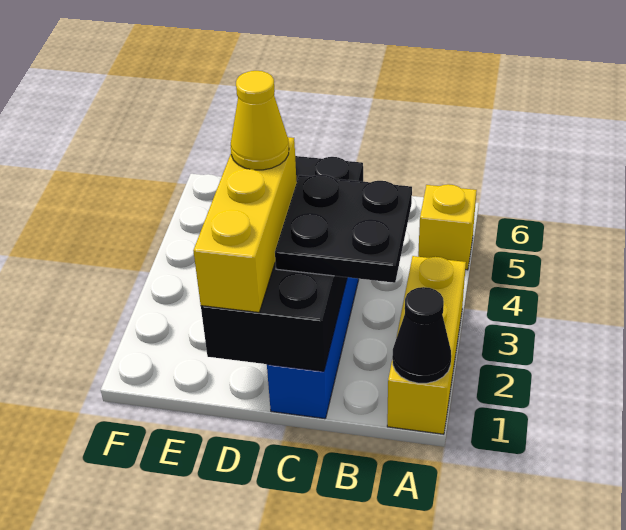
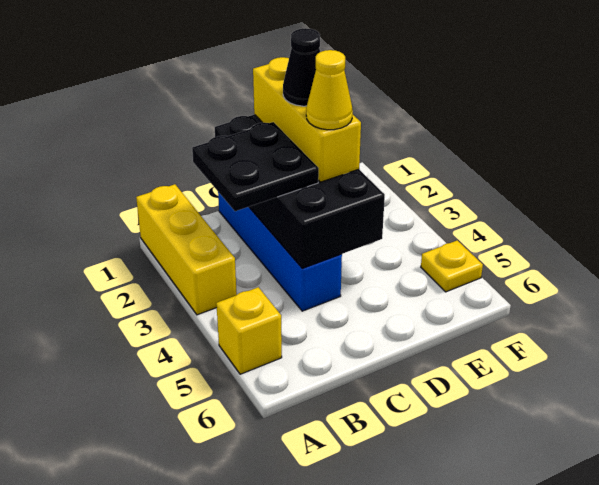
black 1x1 cone [392,287,451,383] -> black 1x1 cone moved to [283,28,320,106]
none -> yellow 1x1 plate [421,240,483,292]

